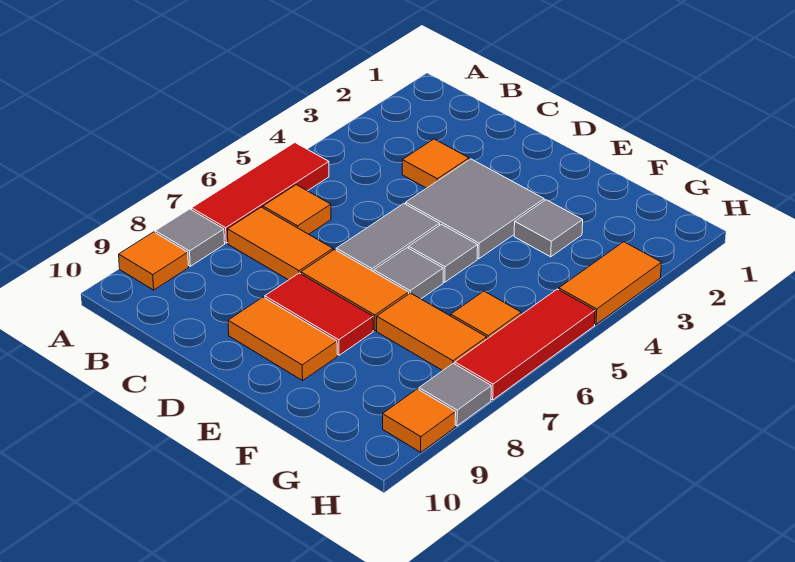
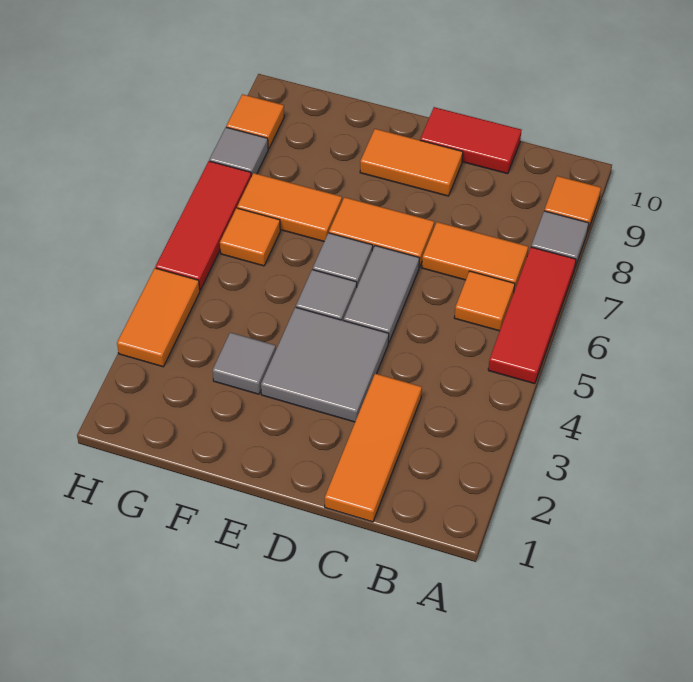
orange 1x1 tile [402,139,469,188] -> orange 1x3 tile [325,374,422,522]
red 1x2 tile [265,273,373,355] -> red 1x2 tile moved to [420,107,521,174]

